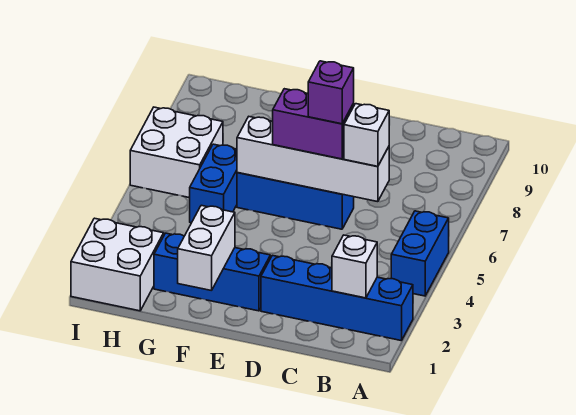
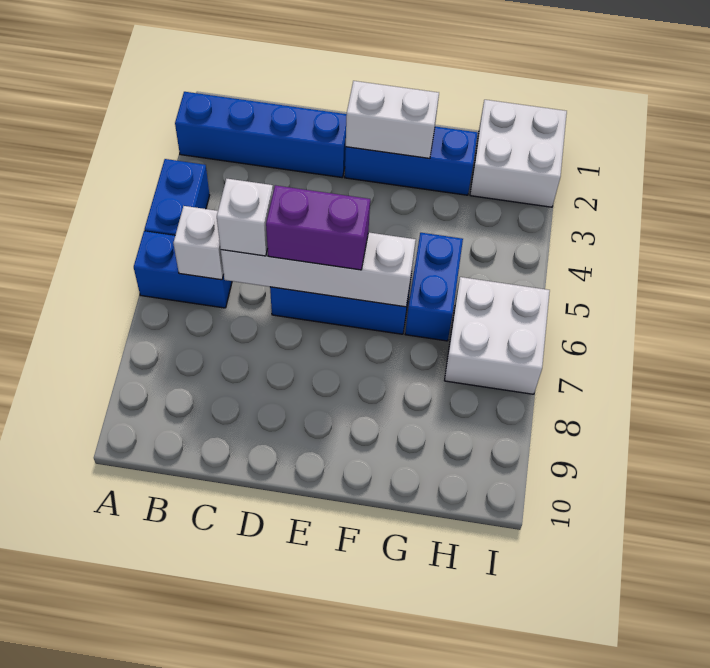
none -> blue 1x2 brick [134,231,232,308]
white 1x1 brick [332,235,377,298] -> white 1x1 brick moved to [173,206,224,280]
purple 1x1 brick [308,61,354,124] -> none
white 1x2 brick [178,205,235,291] -> white 1x2 brick turned to [346,81,439,159]

